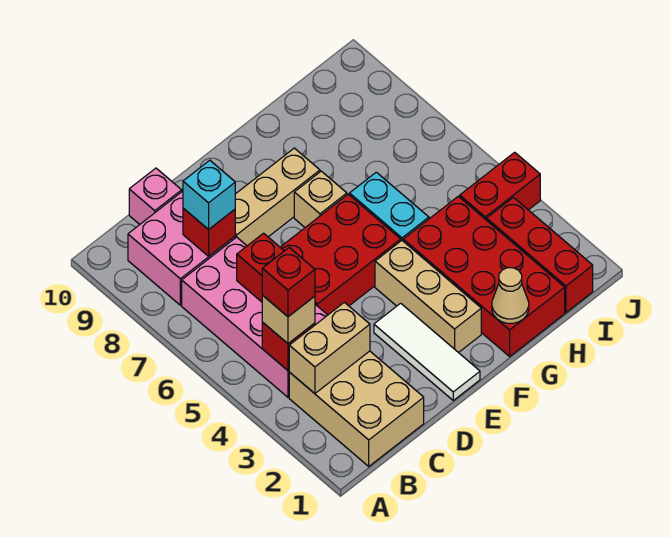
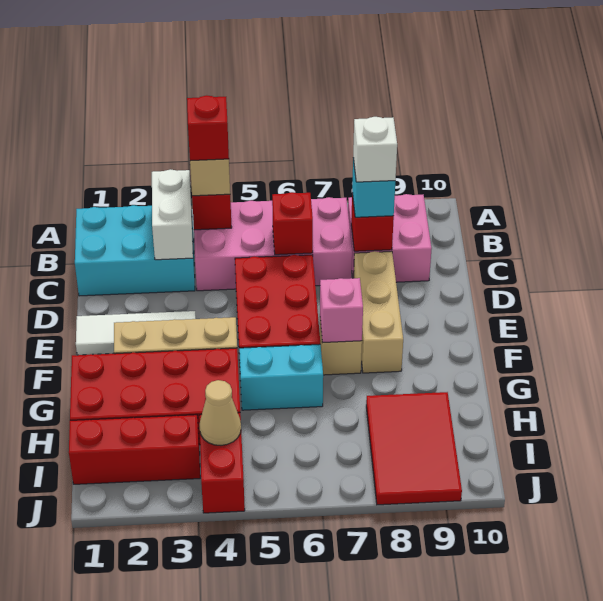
tan 2x3 brick [289,351,424,466] -> cyan 2x3 brick [75,205,195,296]
tan 1x2 brick [289,302,370,393] -> white 1x2 brick [152,169,193,260]
none -> white 1x1 brick [353,117,397,182]
pink 1x1 brick [129,168,182,224] -> pink 1x1 brick moved to [320,278,363,343]
tan 1x1 cone [492,268,529,323] -> tan 1x1 cone moved to [200,380,241,445]
none -> red 2x3 tile [366,392,462,505]

